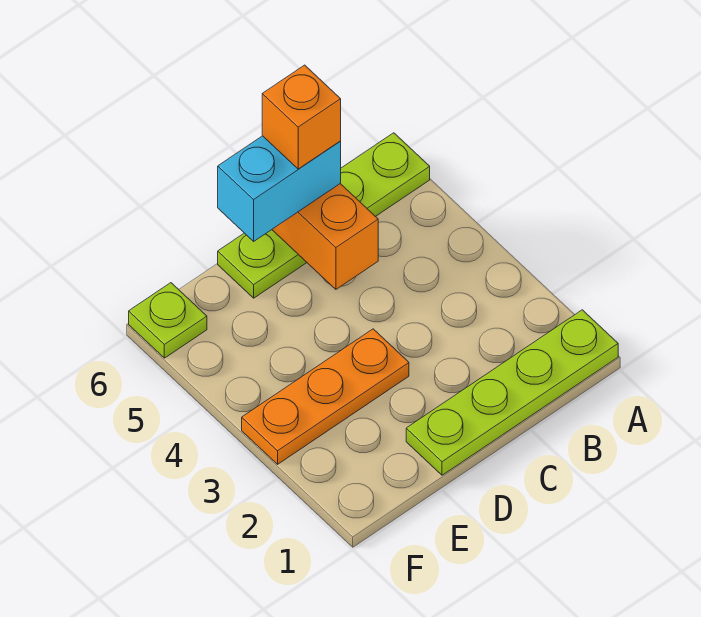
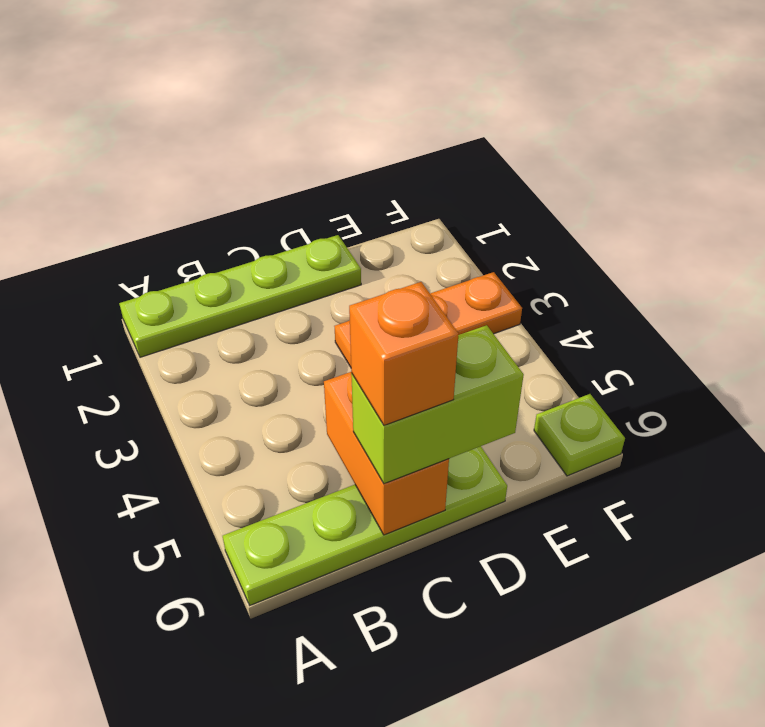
cyan 1x2 brick [218,136,341,241] -> lime 1x2 brick [351,325,524,484]

